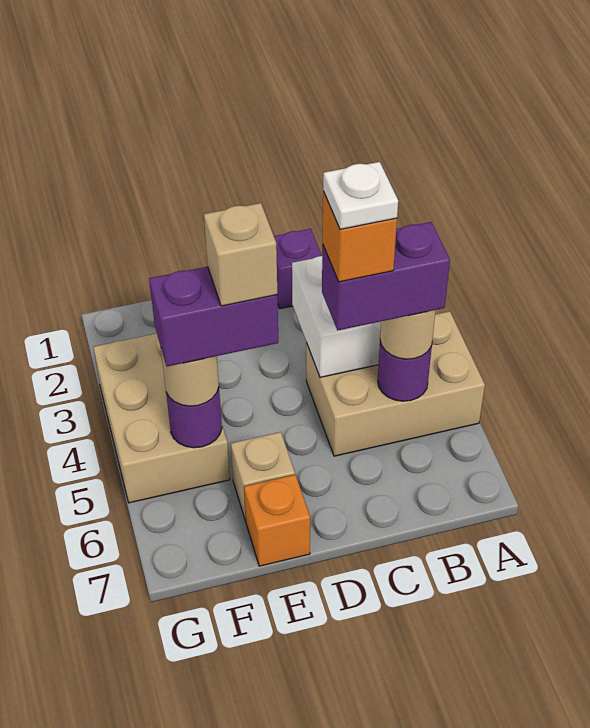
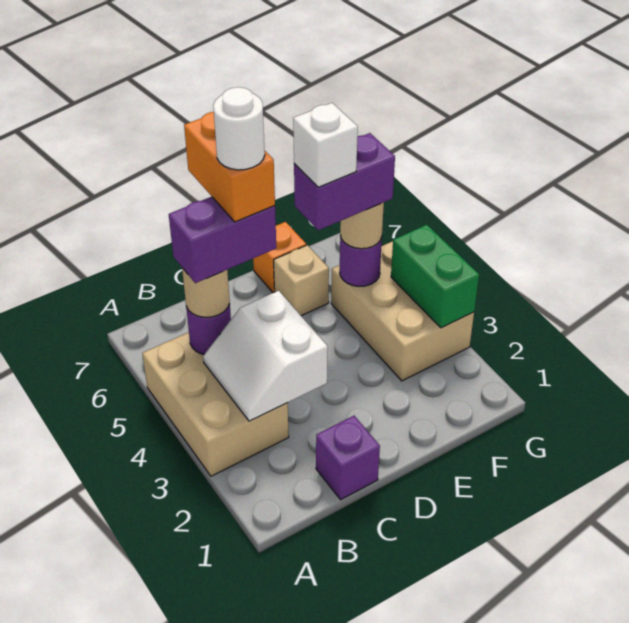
tan 2x3 brick [306,311,485,456] -> tan 2x3 brick turned to [142,332,289,476]
orange 1x1 brick [323,191,397,282] -> orange 1x2 brick [184,112,275,222]
white 1x1 plate [323,162,398,229] -> white 1x1 round brick [213,87,265,170]
tan 1x1 brick [204,203,277,306] -> white 1x1 brick [293,103,358,187]
none -> green 1x2 brick [391,225,479,328]

